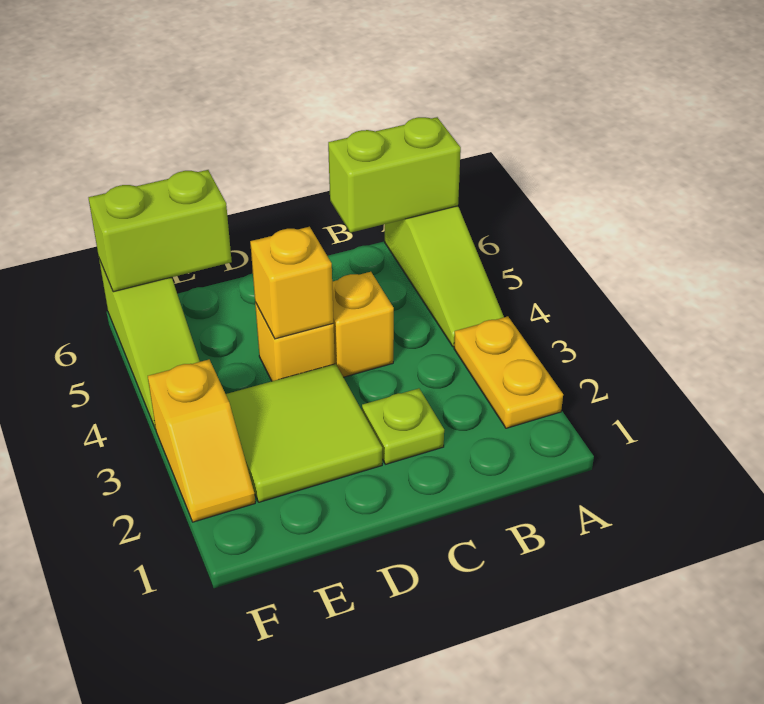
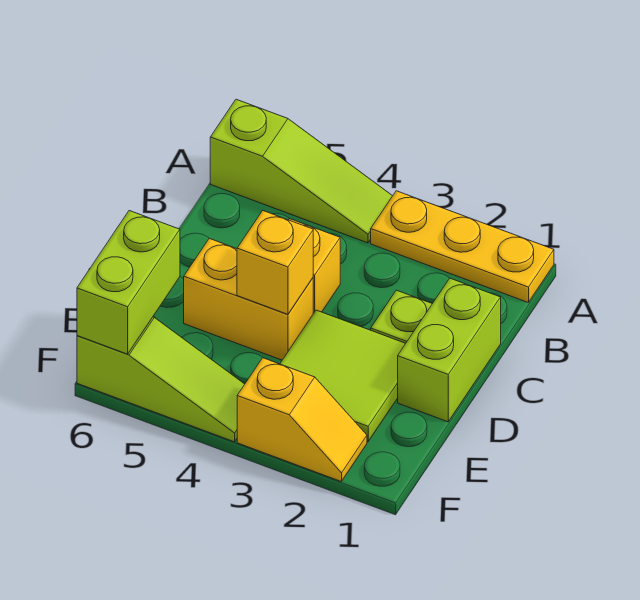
yellow 1x2 plate [454,316,563,428] -> yellow 1x3 plate [371,191,554,303]
lime 1x2 brick [328,117,461,233] -> lime 1x2 brick moved to [398,278,501,422]
yellow 1x1 brick [255,302,335,381] -> yellow 1x2 brick [184,239,313,360]

